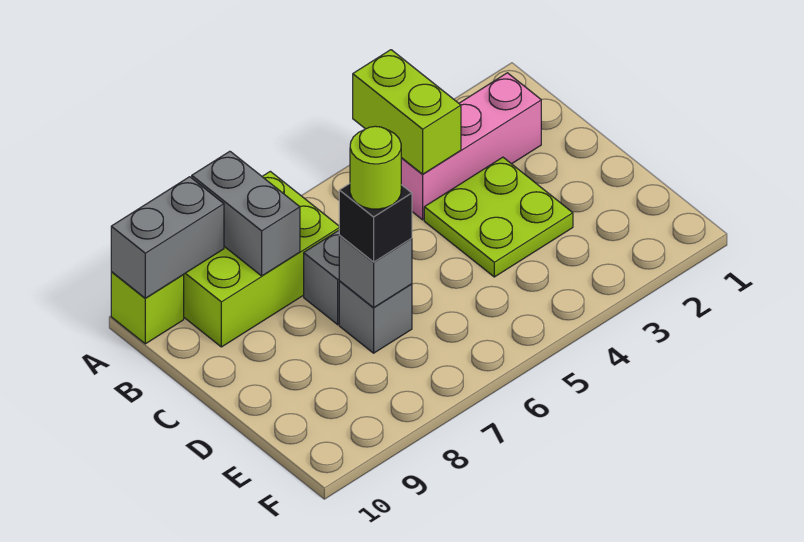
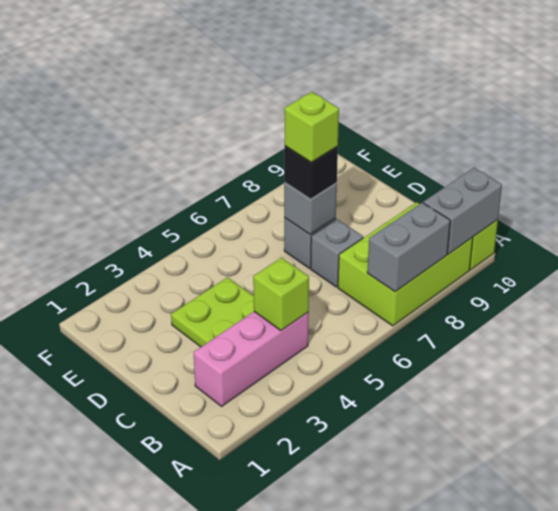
lime 1x2 brick [353,50,461,174] -> lime 1x1 brick [253,258,309,331]
grey 1x2 brick [192,151,300,276] -> grey 1x2 brick turned to [367,203,450,292]
lime 1x1 round brick [350,126,401,209] -> lime 1x1 brick [285,92,339,162]

